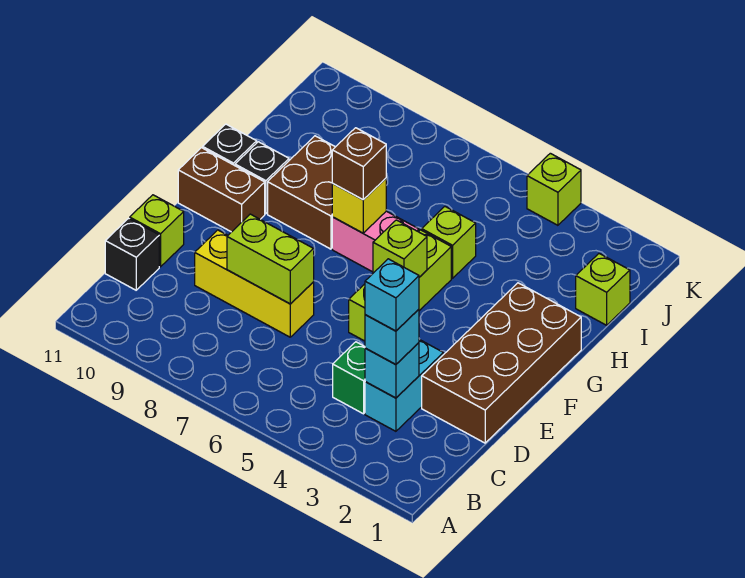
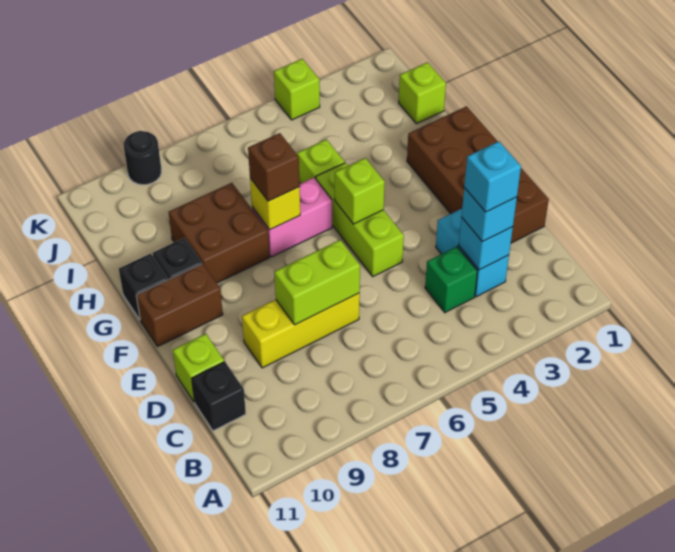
none -> black 1x1 round brick [124,131,161,185]

